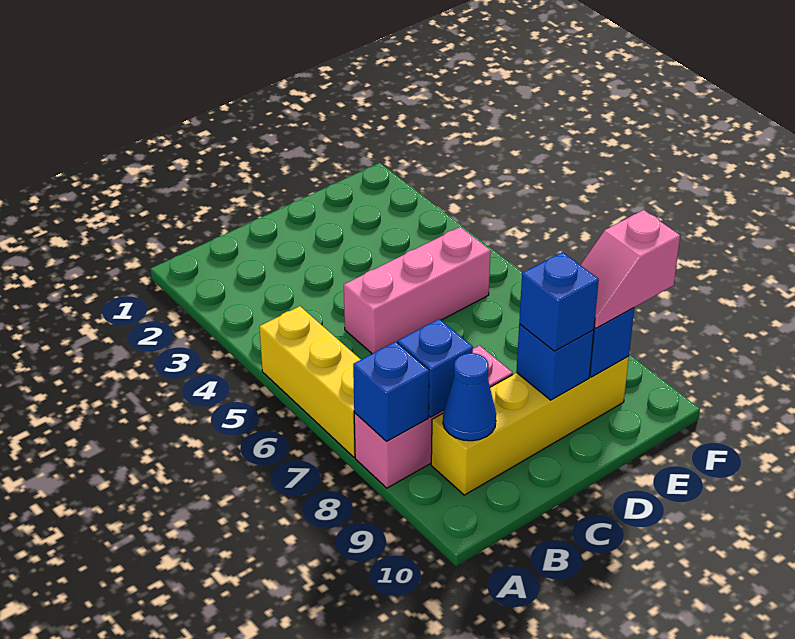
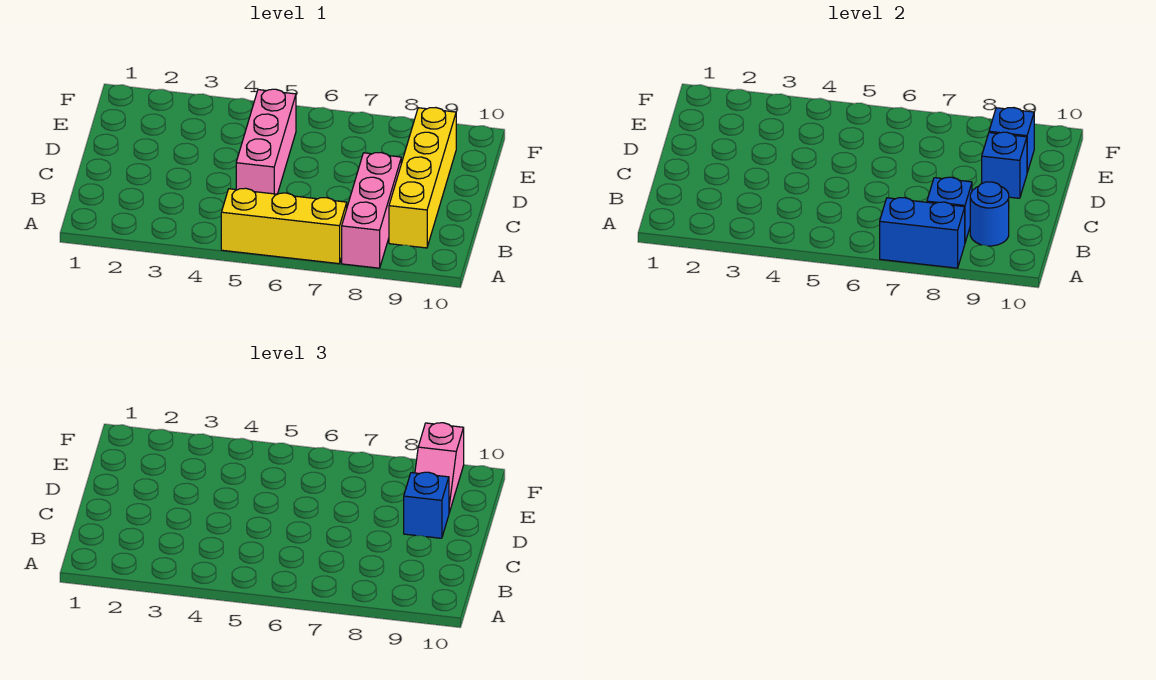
blue 1x1 brick [353,342,429,441] -> blue 1x2 brick [880,198,965,268]
blue 1x1 cone [443,353,496,441] -> blue 1x1 round brick [970,182,1009,246]

